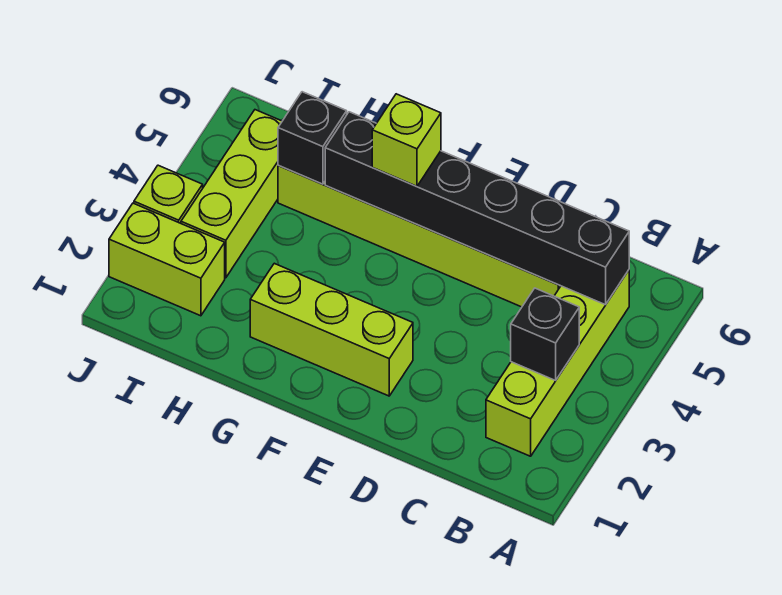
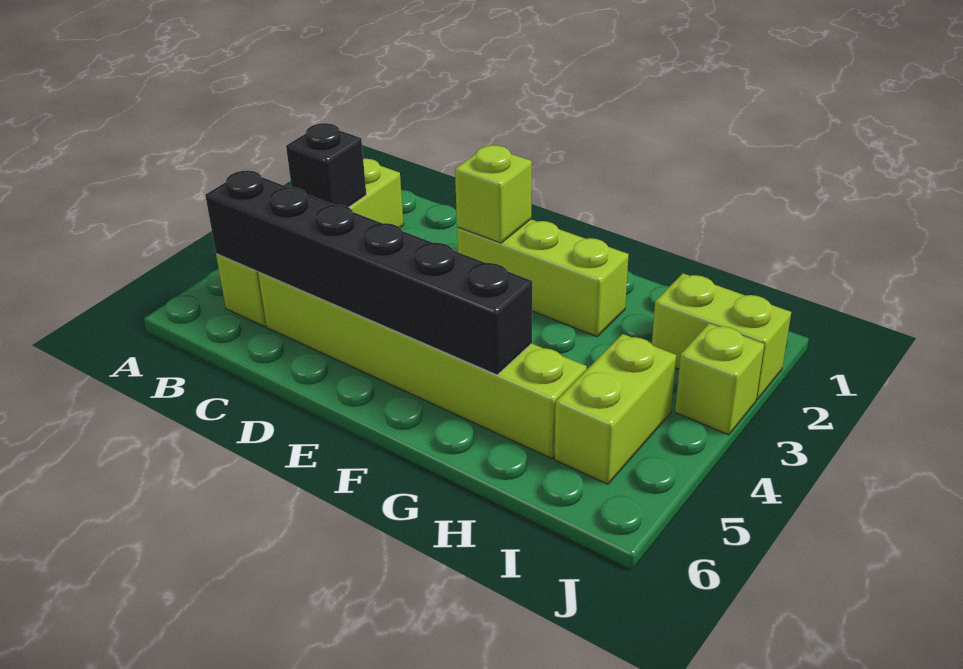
lime 1x1 brick [372,94,441,186] -> lime 1x1 brick moved to [455,145,532,243]
black 1x1 brick [278,92,347,184] -> none
lime 1x3 brick [181,110,282,278] -> lime 1x2 brick [554,334,676,484]

